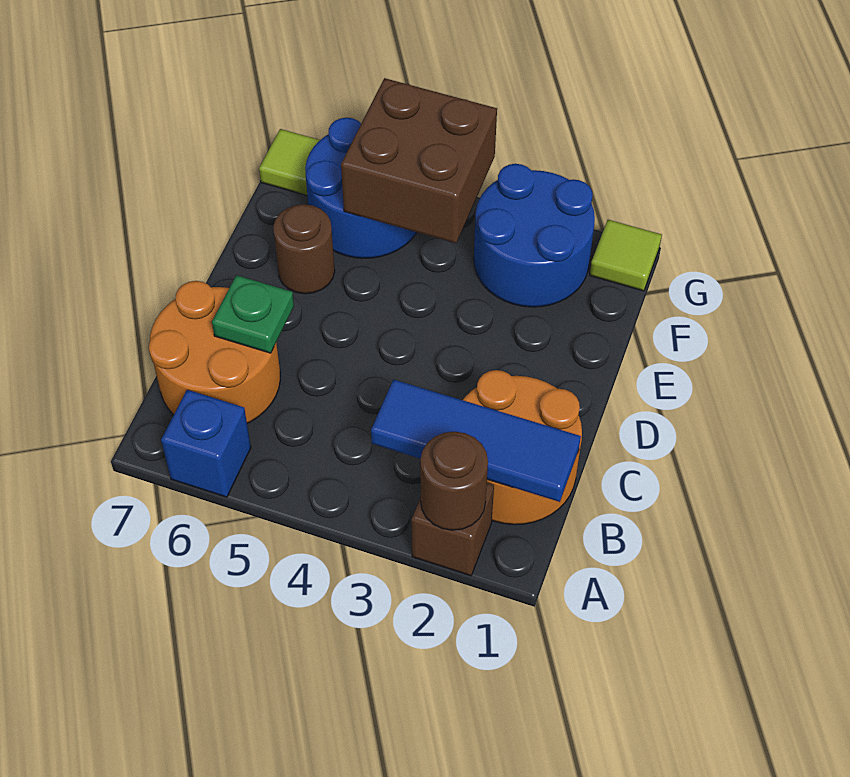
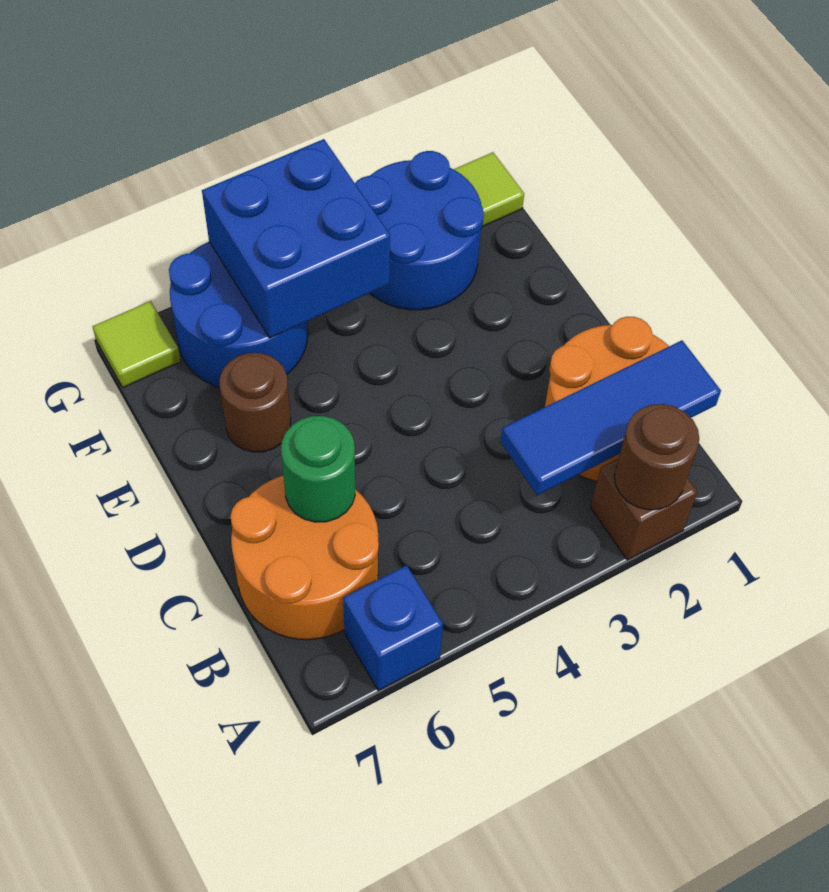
green 1x1 plate [212,275,294,353] -> green 1x1 round brick [281,416,355,522]
brown 2x2 brick [341,78,497,243] -> blue 2x2 brick [202,139,390,338]

